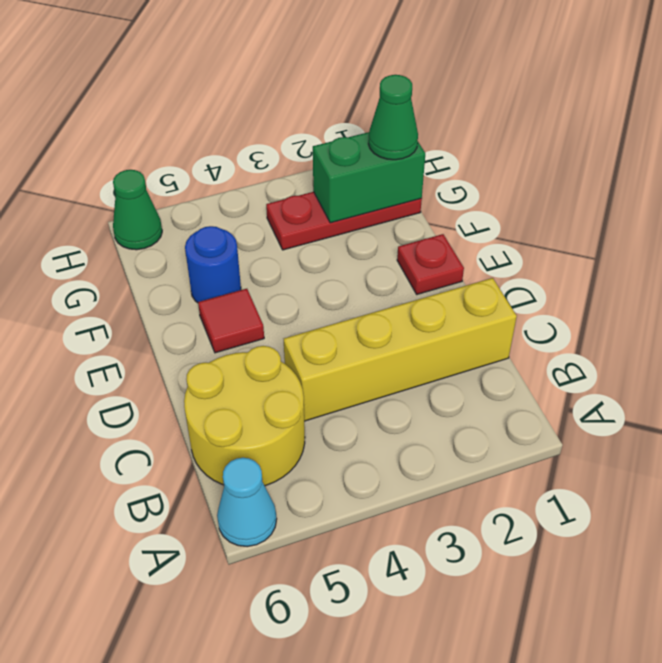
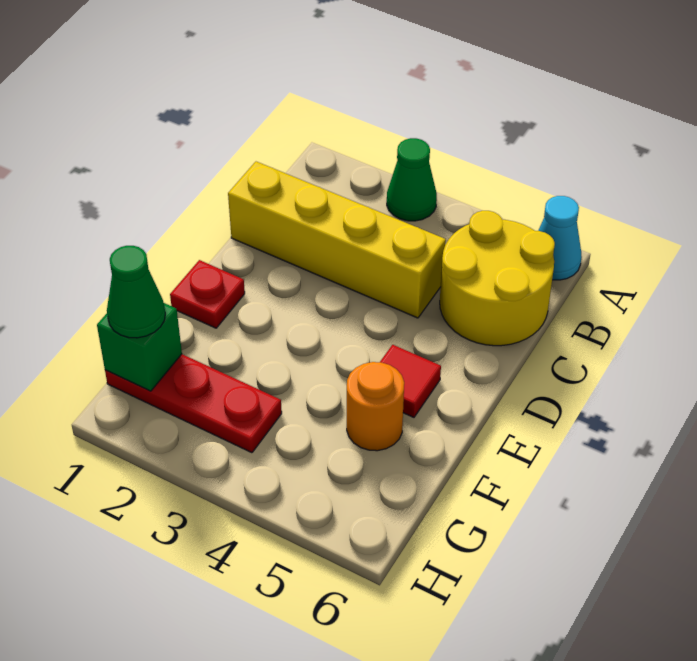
blue 1x1 round brick [185,226,241,303] -> orange 1x1 round brick [347,362,404,451]
green 1x2 brick [313,132,425,223] -> green 1x1 brick [97,303,182,391]
green 1x1 cone [113,170,162,250] -> green 1x1 cone moved to [387,138,437,221]

